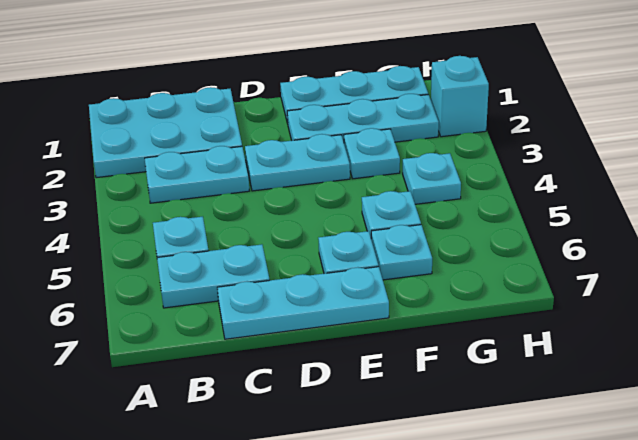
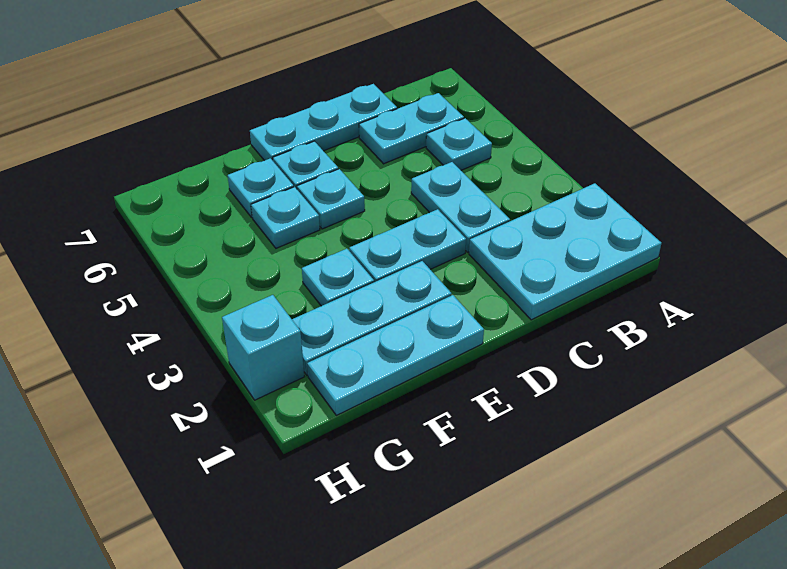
cyan 1x2 plate [145,146,249,203] -> cyan 1x2 plate turned to [411,162,510,252]
cyan 1x1 plate [403,153,461,204] -> cyan 1x1 plate moved to [297,169,365,229]

